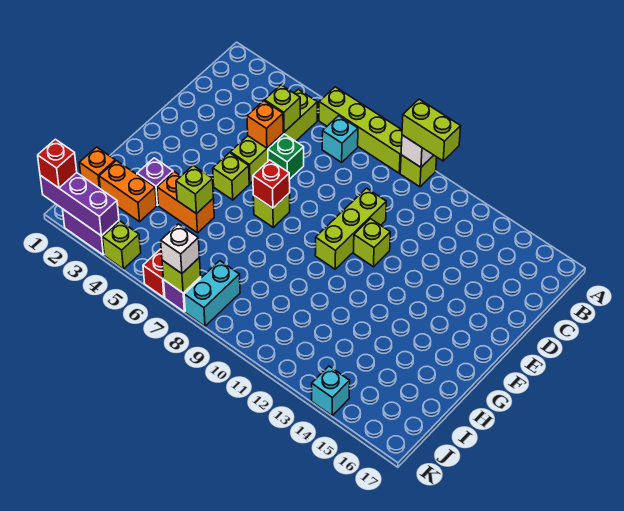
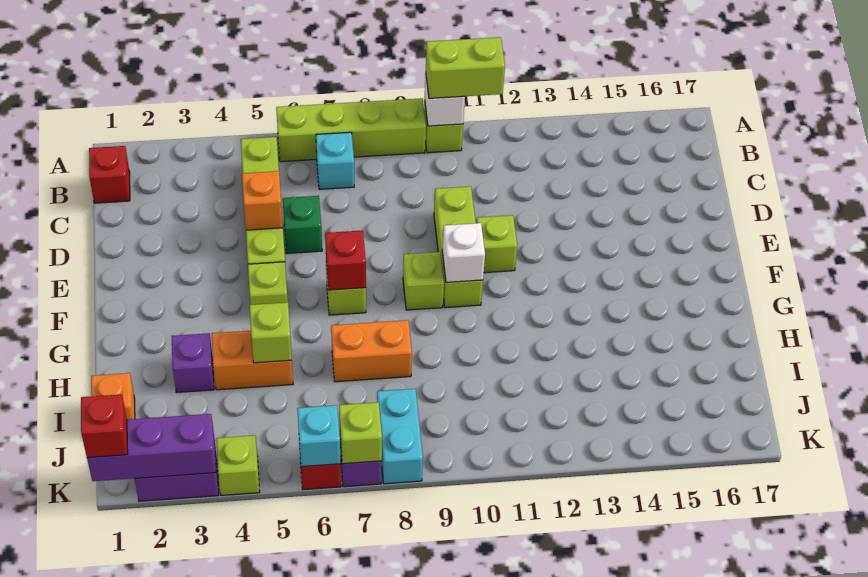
none -> red 1x1 brick [89,146,130,203]
lime 1x1 brick [265,85,300,132] -> lime 1x1 brick moved to [403,252,444,310]
orange 1x2 brick [99,161,157,222] -> orange 1x2 brick moved to [331,320,412,382]
white 1x1 brick [161,224,199,274] -> white 1x1 brick moved to [442,223,485,282]
cyan 1x1 brick [312,366,350,416] -> cyan 1x1 brick moved to [297,405,340,467]

